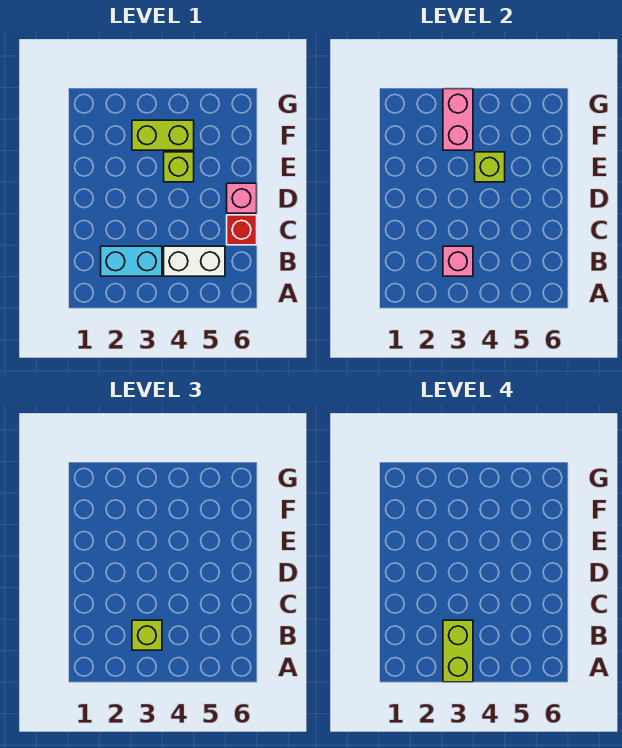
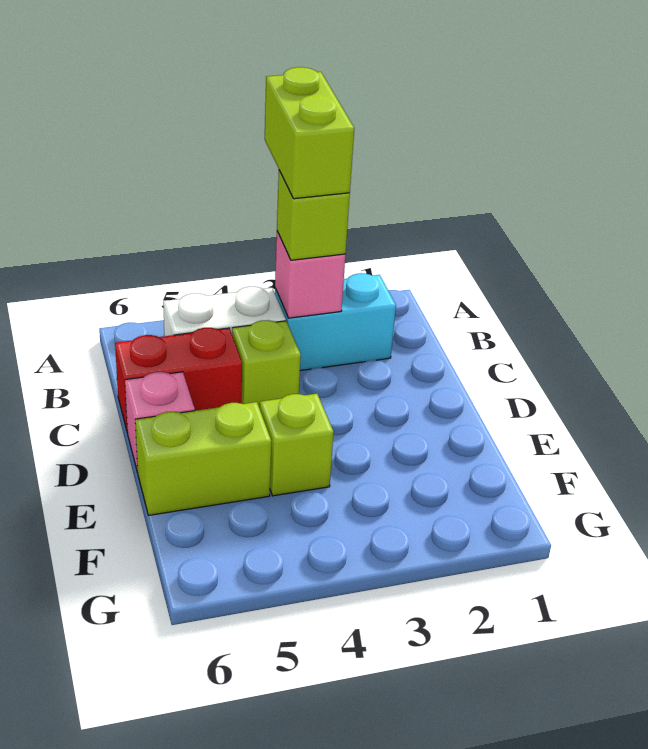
red 1x1 brick [227,215,257,245] -> red 1x2 brick [115,328,242,433]
lime 1x1 brick [475,152,505,182] -> lime 1x1 brick moved to [232,320,301,408]
lime 1x2 brick [132,120,194,150] -> lime 1x2 brick moved to [135,402,271,515]
pink 1x2 brick [443,89,473,150] -> none

